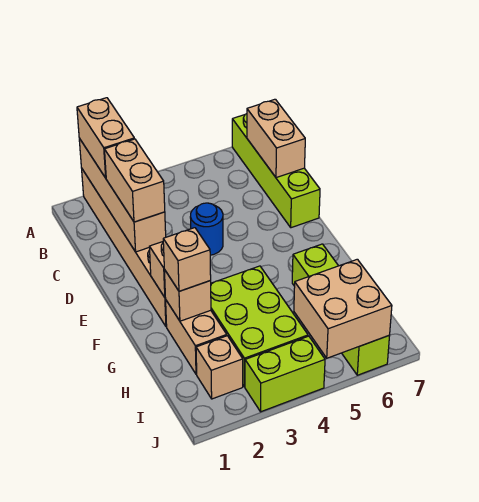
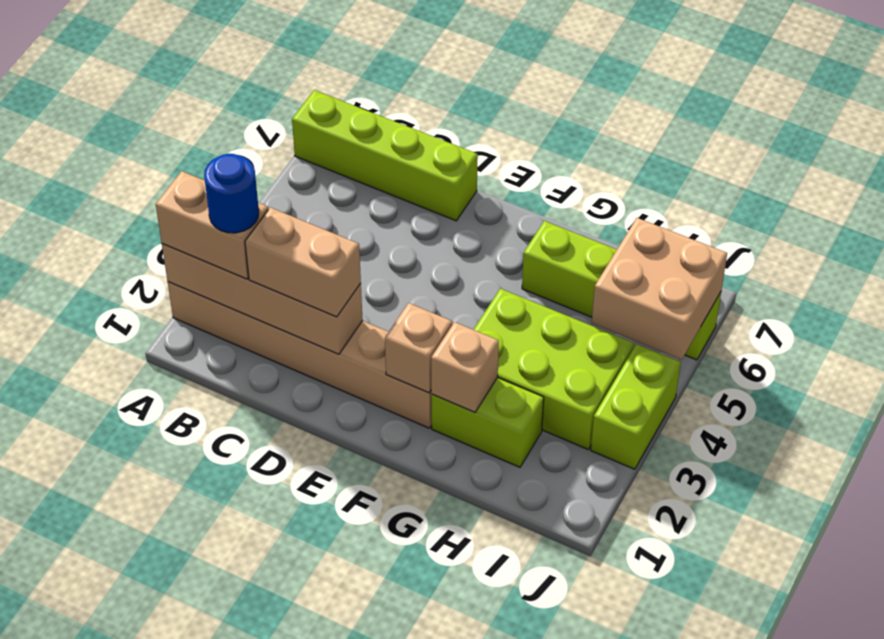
tan 1x2 brick [247,99,305,178] -> none
blue 1x1 round brick [190,203,223,255] -> blue 1x1 round brick moved to [204,154,259,233]
tan 1x2 brick [166,301,227,374] -> lime 1x2 brick [431,378,544,467]
tan 1x1 brick [163,228,211,291] -> none
tan 1x1 brick [196,336,243,399] -> none

